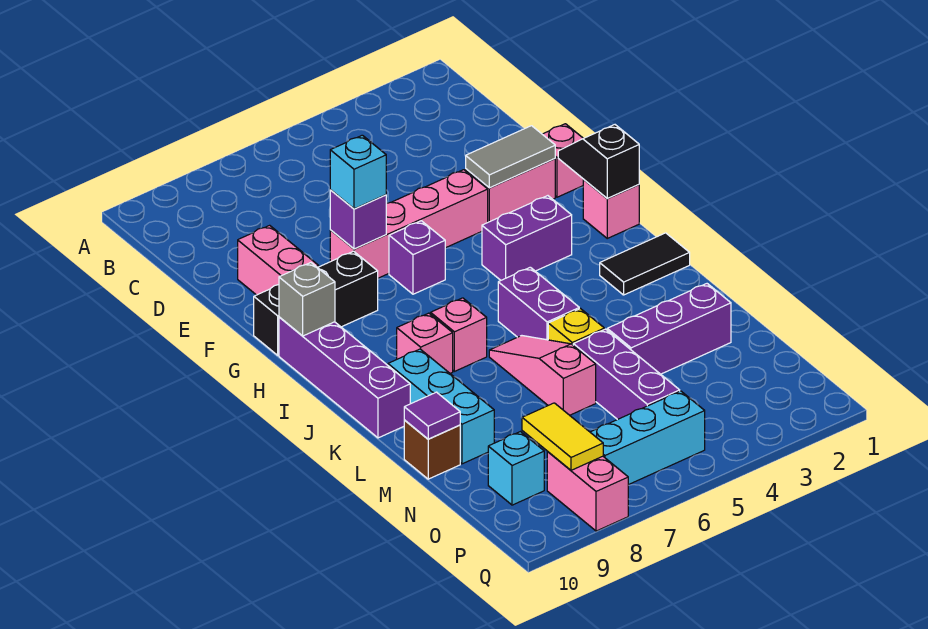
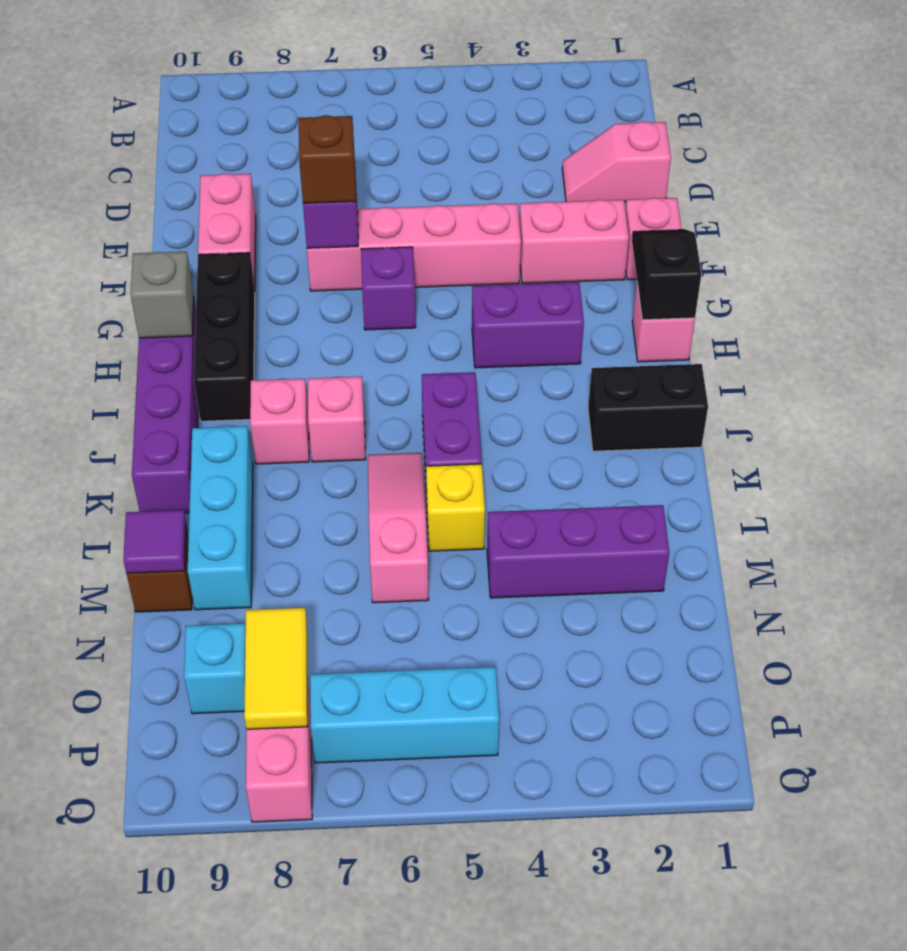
none -> pink 1x2 slope [562,122,671,202]
grey 1x2 tile [466,126,555,188] -> none
cyan 1x1 brick [330,135,386,209] -> brown 1x1 brick [299,115,356,203]
black 1x3 brick [254,251,378,355] -> black 1x3 brick turned to [194,253,255,421]
black 1x2 tile [600,233,690,295] -> black 1x2 brick [588,364,708,451]
purple 1x3 brick [573,329,680,420] -> none

